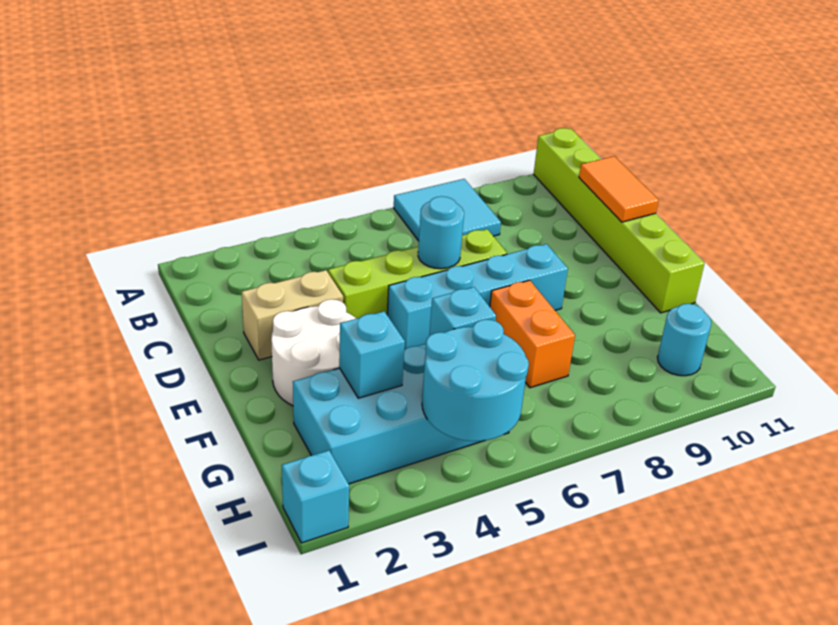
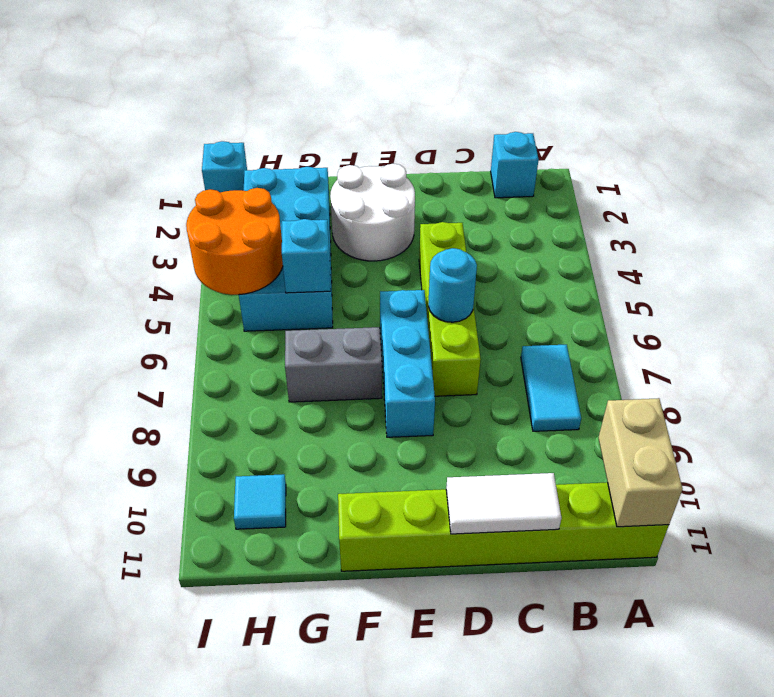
cyan 2x2 tile [394,179,501,241] -> cyan 1x2 tile [521,345,581,431]
orange 1x2 tile [579,156,659,222] -> white 1x2 tile [446,473,562,534]
tan 1x2 brick [242,270,343,360] -> tan 1x2 brick moved to [598,398,683,527]
cyan 1x4 brick [387,244,568,350] -> cyan 1x3 brick [380,290,435,437]
orange 1x2 brick [490,280,575,388] -> grey 1x2 brick [285,327,382,402]
cyan 1x1 brick [339,311,405,398] -> cyan 1x1 brick moved to [491,132,539,198]
cyan 2x2 round brick [422,319,529,441] -> orange 2x2 round brick [186,188,283,295]
cyan 1x1 round brick [657,304,711,376] -> cyan 1x1 tile [234,474,286,529]

